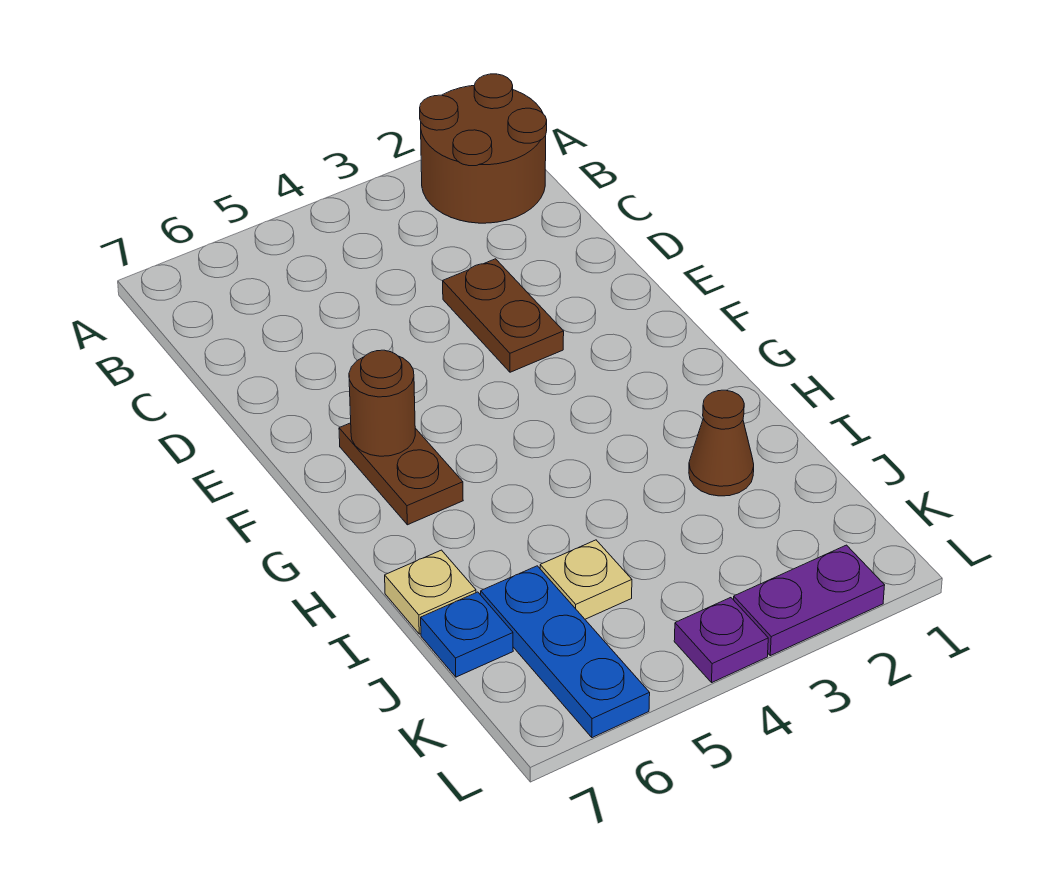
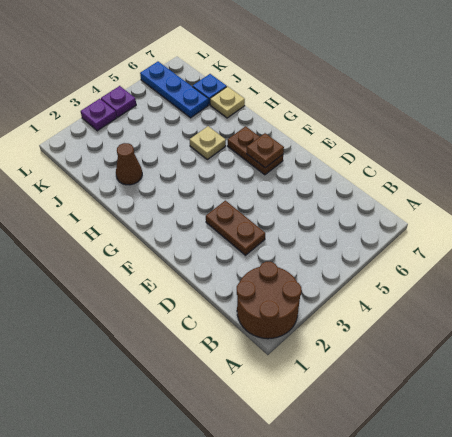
brown 1x1 round brick [349,350,415,456] -> brown 1x1 plate [247,133,284,168]
tan 1x1 plate [540,540,632,619] -> tan 1x1 plate moved to [190,126,226,160]
purple 1x2 plate [734,545,885,656] -> purple 1x1 plate [81,99,117,131]

